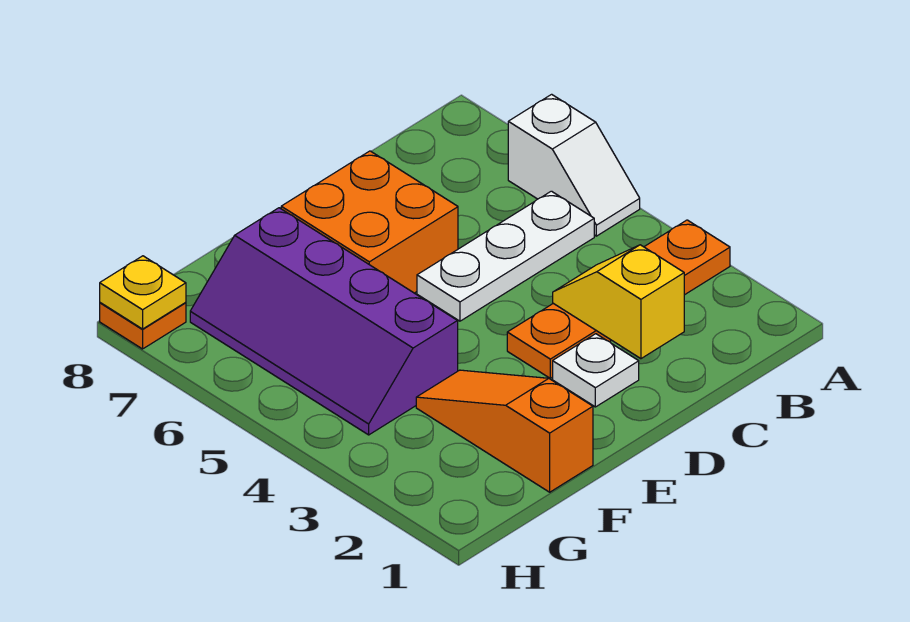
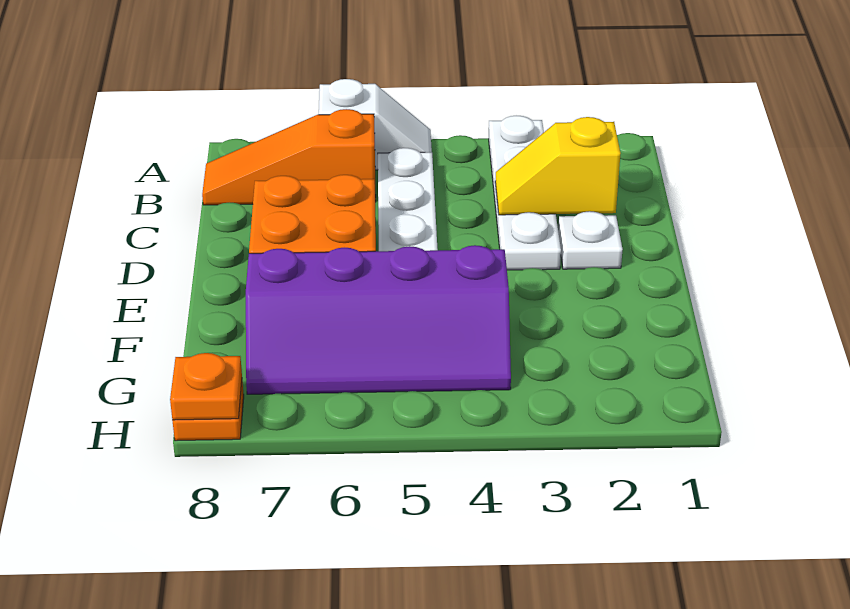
orange 1x4 plate [507,220,730,378] -> white 1x4 plate [489,116,561,270]
orange 1x3 slope [416,370,593,492] -> orange 1x3 slope moved to [202,109,376,205]
yellow 1x1 plate [100,256,186,329] -> orange 1x1 plate [170,353,242,420]

